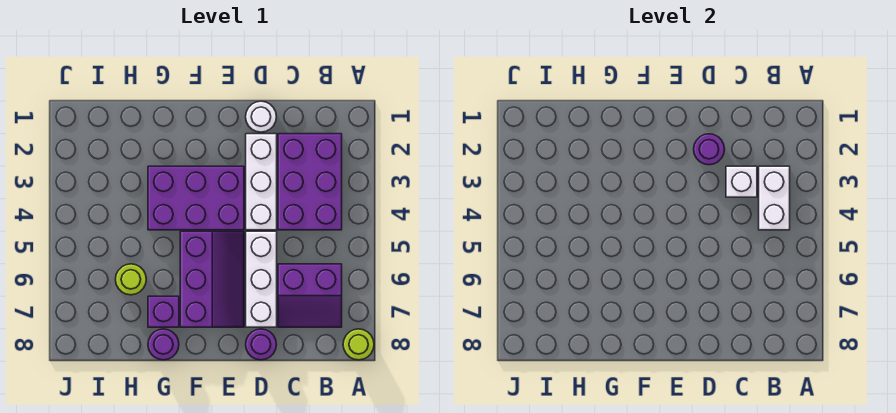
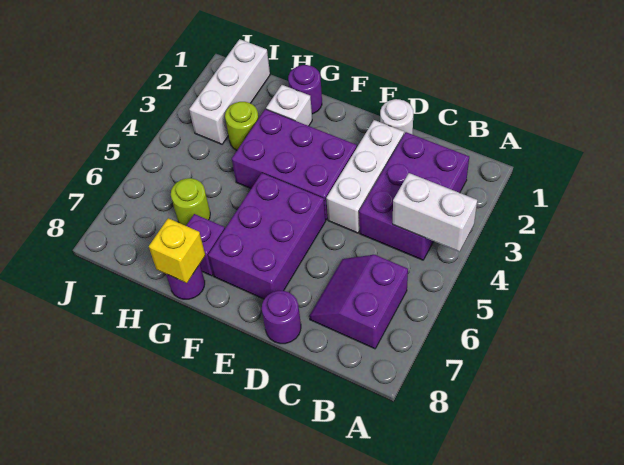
lime 1x1 round brick [343,329,374,360] -> lime 1x1 round brick moved to [225,102,259,150]
white 1x2 brick [759,166,790,230] -> white 1x2 brick turned to [393,173,477,252]
purple 2x2 slope [278,264,342,327] -> purple 2x2 slope turned to [309,255,408,349]
white 1x1 brick [726,166,757,197] -> white 1x1 brick moved to [266,85,312,126]
purple 1x1 round brick [694,134,724,165] -> purple 1x1 round brick moved to [288,65,322,114]
white 1x3 brick [246,231,277,327] -> white 1x3 brick moved to [189,39,270,144]
purple 2x3 slope [180,231,244,327] -> purple 2x3 brick [208,173,326,299]
none -> yellow 1x1 brick [149,218,205,283]

